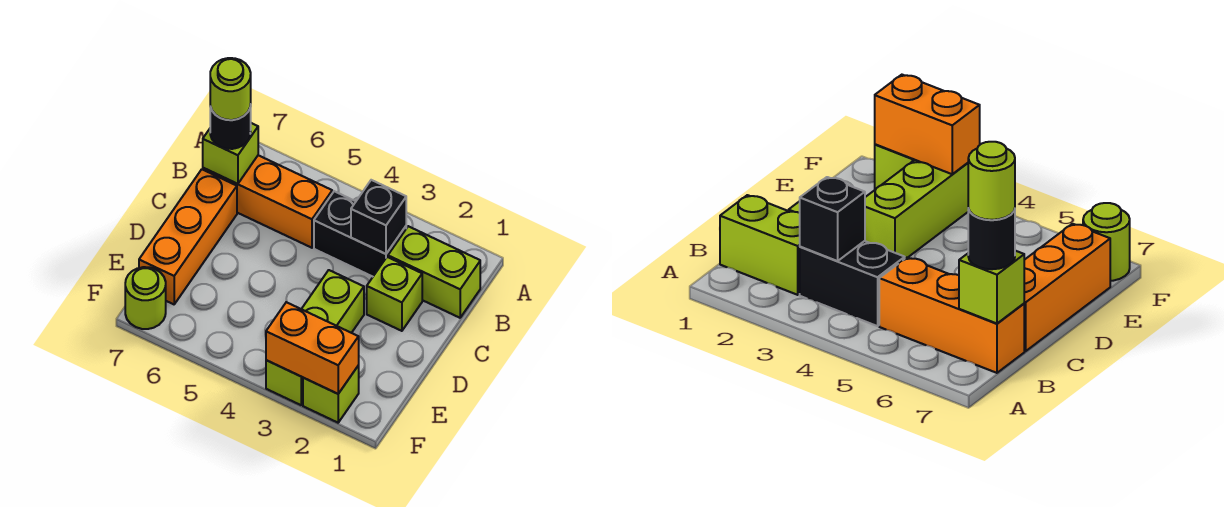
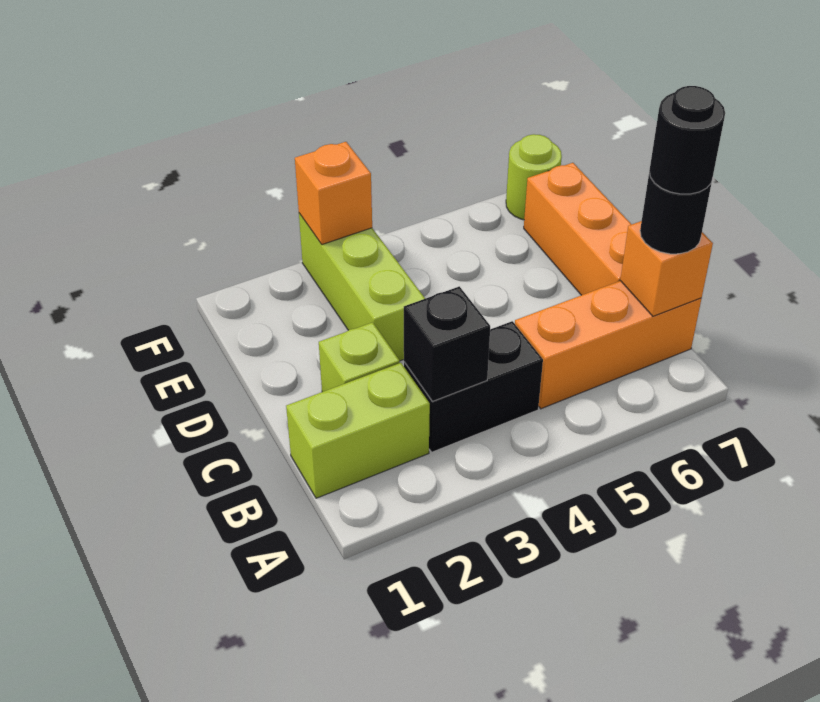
lime 1x1 brick [203,123,258,184] -> orange 1x1 brick [620,221,713,316]
lime 1x1 round brick [210,58,251,120] -> black 1x1 round brick [649,86,725,194]
lime 1x1 brick [303,366,359,423] -> none
orange 1x2 brick [266,302,359,394] -> orange 1x1 brick [295,142,372,244]

